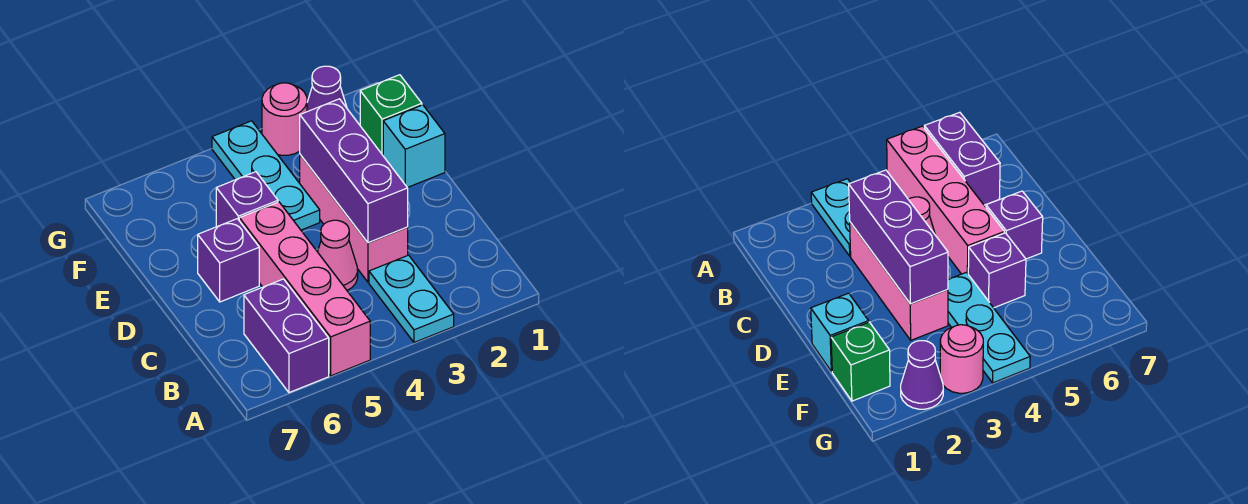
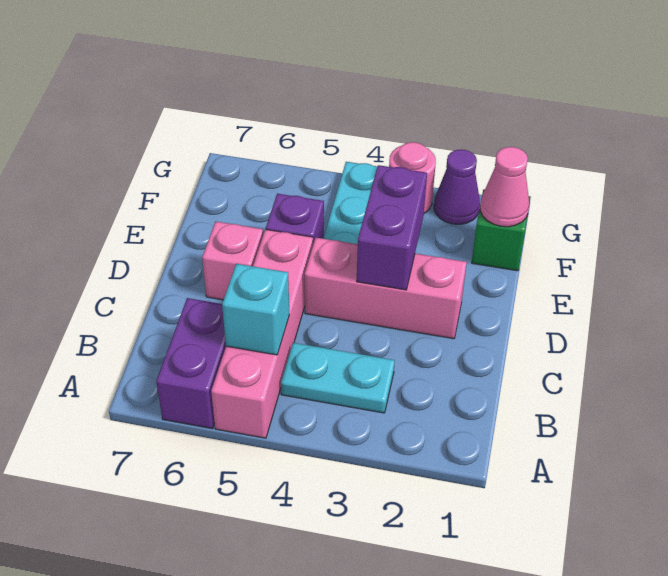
cyan 1x2 plate [369,255,454,342] -> cyan 1x2 plate turned to [281,343,395,413]
pink 1x3 brick [300,155,408,282] -> pink 1x3 brick turned to [305,238,467,339]
purple 1x3 brick [300,99,408,243] -> purple 1x2 brick [357,165,427,290]
pink 1x1 cone [318,220,358,290] -> pink 1x1 cone moved to [480,147,529,227]
purple 1x1 brick [198,219,259,302] -> pink 1x1 brick [202,222,263,300]
cyan 1x1 brick [383,105,445,188] -> cyan 1x1 brick moved to [222,264,289,355]

